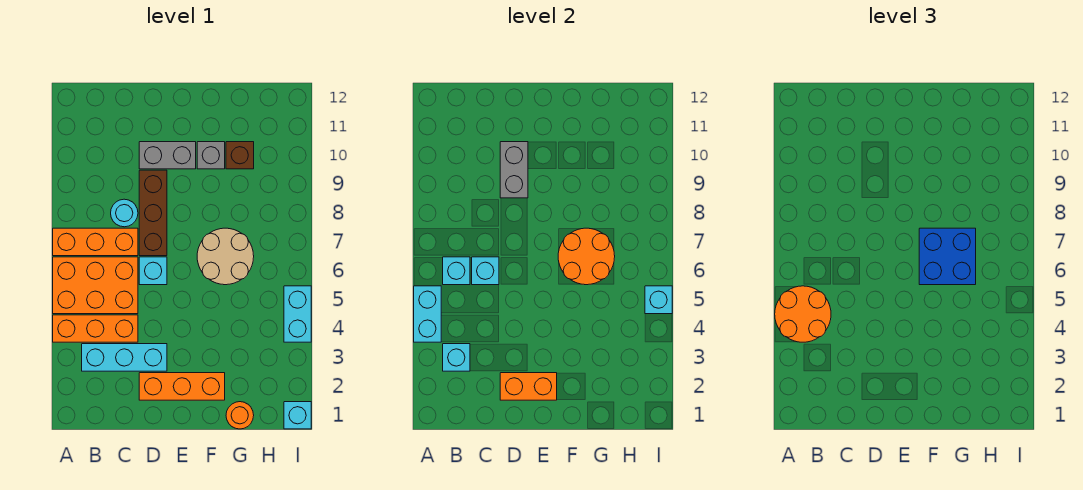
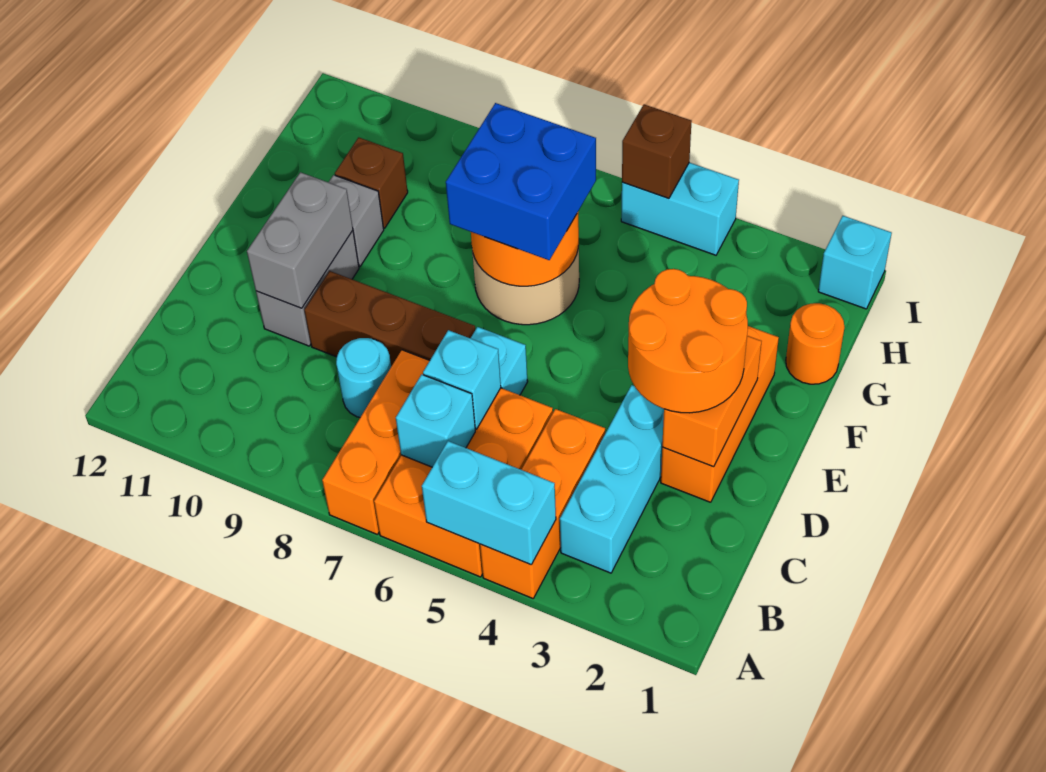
orange 2x2 round brick [775,286,831,342] -> orange 2x2 round brick moved to [628,269,748,413]
cyan 1x1 brick [443,344,470,371] -> none
grey 1x2 brick [500,142,528,198] -> grey 1x2 brick turned to [247,172,353,308]
cyan 1x1 brick [645,286,672,314] -> brown 1x1 brick [622,104,692,198]

